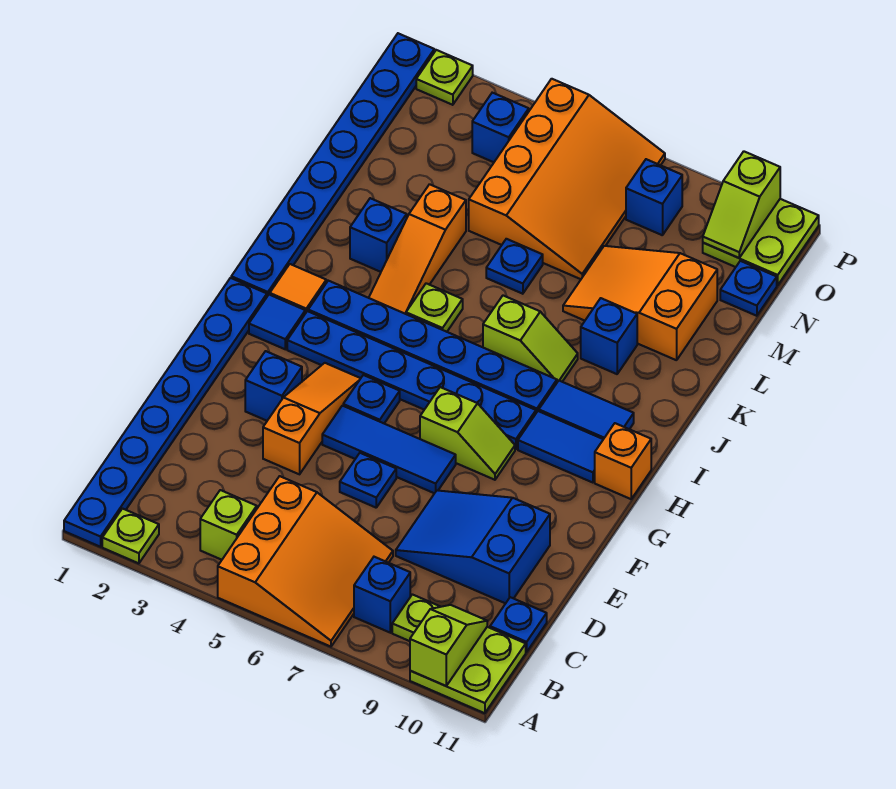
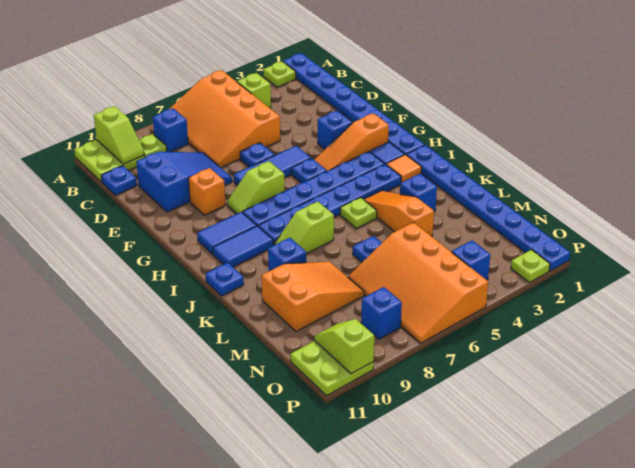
orange 3x3 slope [218,476,393,647] -> orange 3x4 slope [170,70,280,168]
orange 1x3 slope [263,363,361,474] -> orange 1x3 slope turned to [315,113,389,171]
orange 1x1 brick [595,423,651,499] -> orange 1x1 brick moved to [188,168,226,215]
blue 1x1 plate [720,261,777,316] -> blue 1x1 plate moved to [206,263,244,296]

